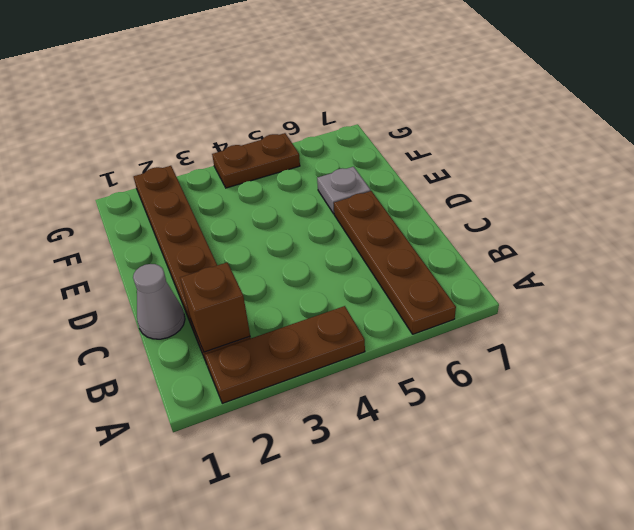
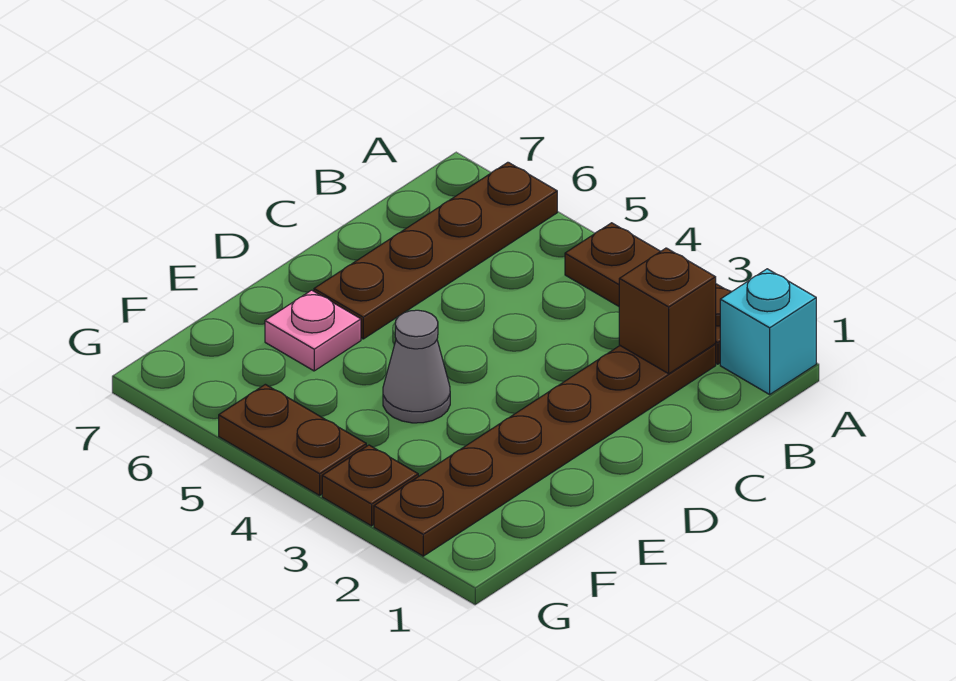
none -> cyan 1x1 brick [720,269,816,394]
grey 1x1 cone [133,264,185,339] -> grey 1x1 cone moved to [383,310,450,423]
grey 1x1 plate [317,167,371,214] -> pink 1x1 plate [265,290,361,371]
none -> brown 1x1 plate [322,445,418,526]

